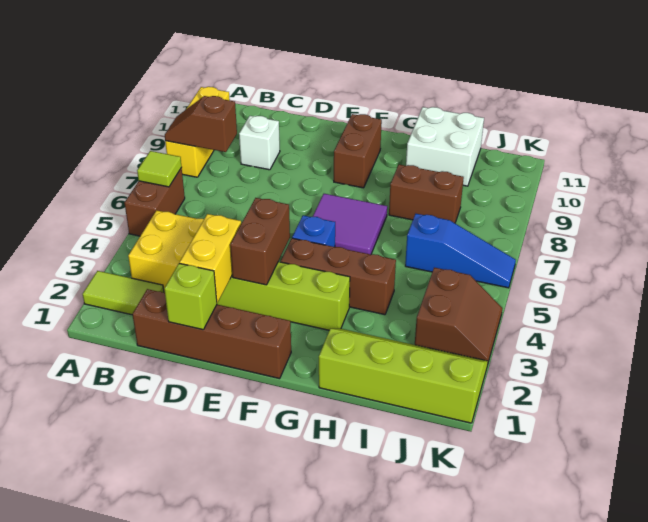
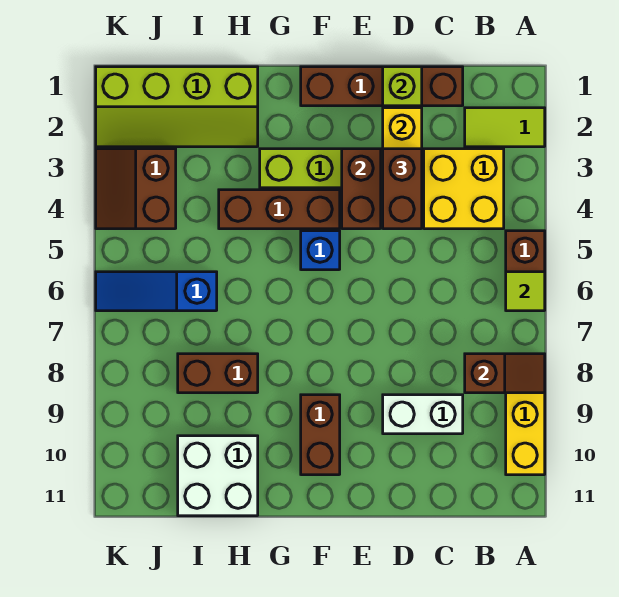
white 1x1 brick [239,116,280,170] -> white 1x2 brick [383,395,463,434]
none -> brown 1x2 brick [383,149,422,229]
purple 2x2 tile [313,194,387,254] -> none

